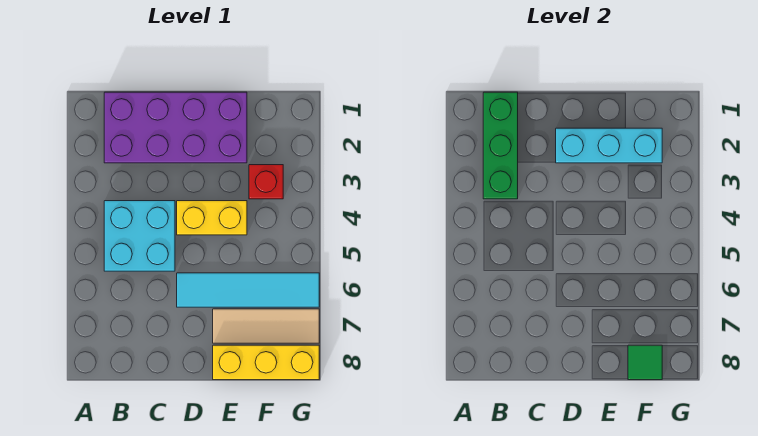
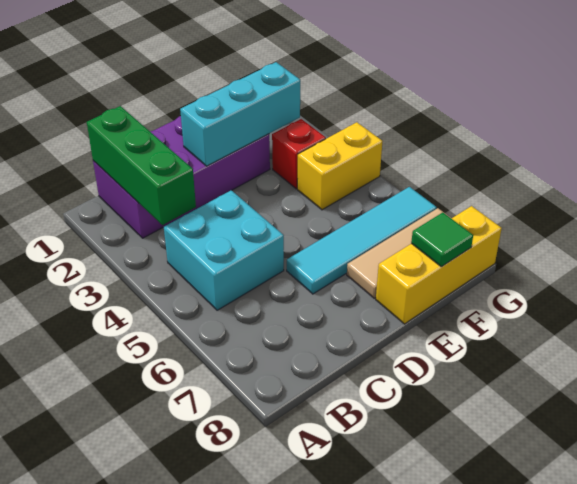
yellow 1x2 brick [177,201,247,235] -> yellow 1x2 brick moved to [297,122,383,210]

